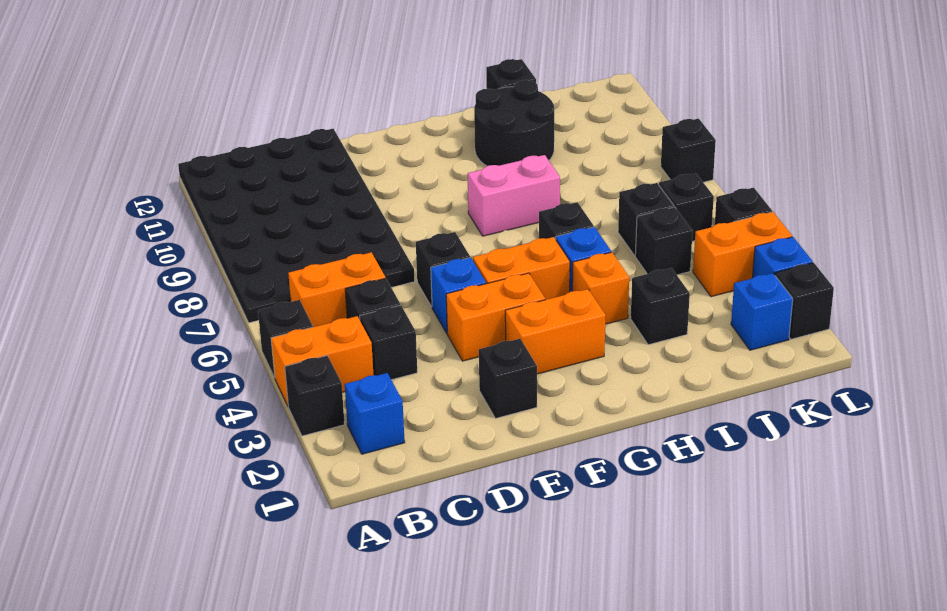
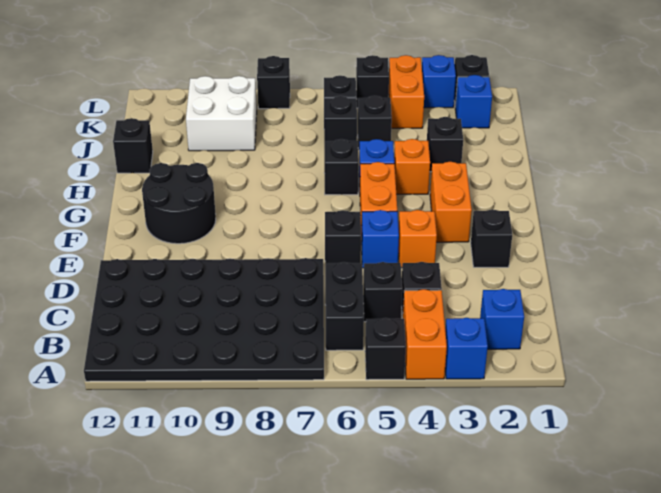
black 1x1 brick [285,356,345,436] -> blue 1x1 brick [445,318,488,379]
orange 1x2 brick [288,252,385,327] -> black 1x2 brick [325,262,364,350]
orange 1x2 brick [446,273,545,361] -> orange 1x1 brick [398,210,437,268]
pink 1x2 brick [468,155,560,236] -> none
black 2x2 round brick [474,80,554,166] -> black 2x2 round brick moved to [142,163,216,244]
none -> white 2x2 brick [186,76,257,151]

